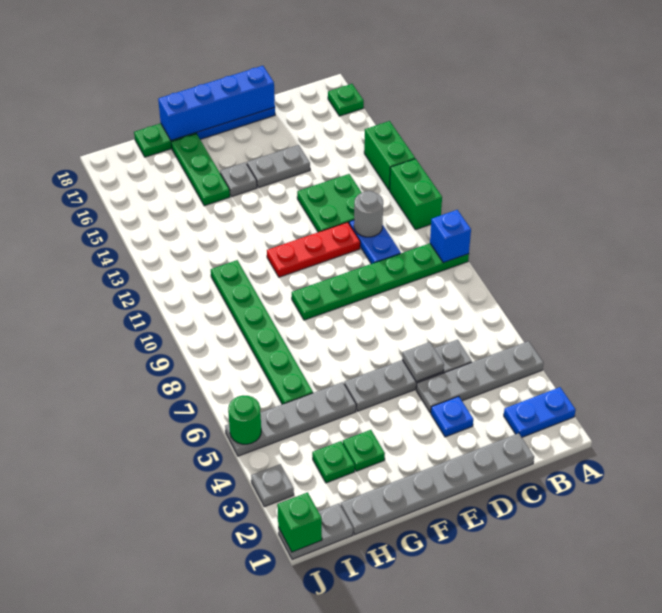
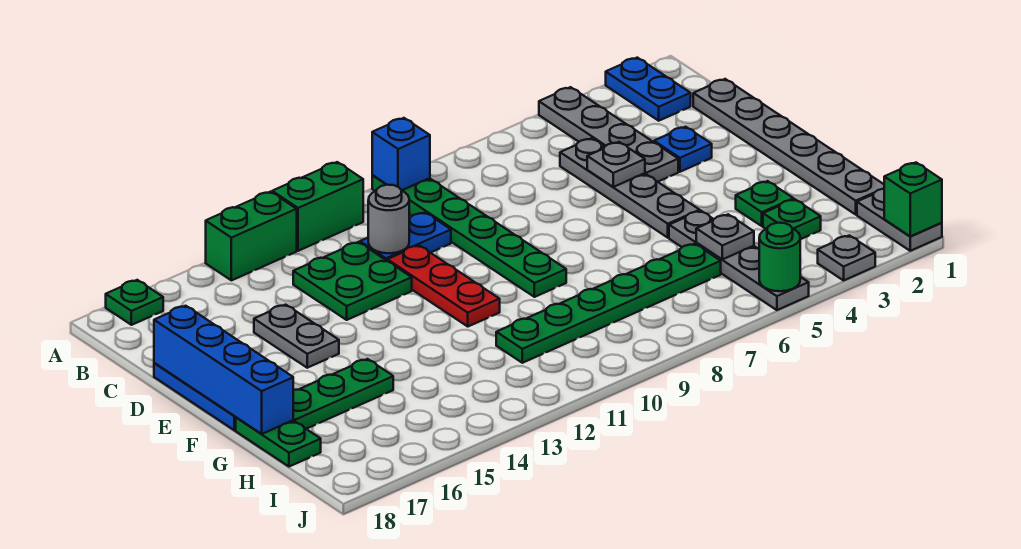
grey 1x1 plate [220,162,257,197] -> grey 1x1 plate moved to [696,214,754,259]

